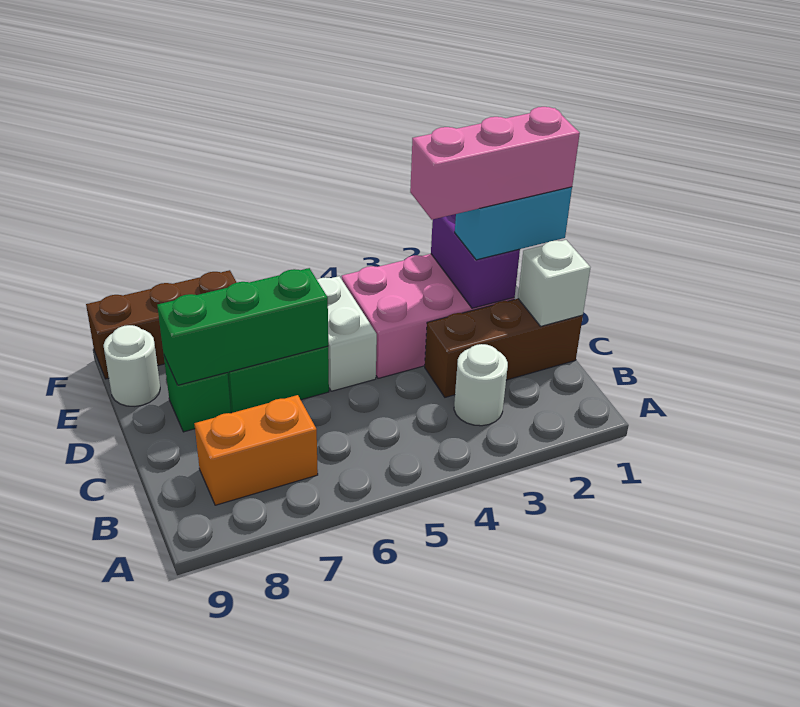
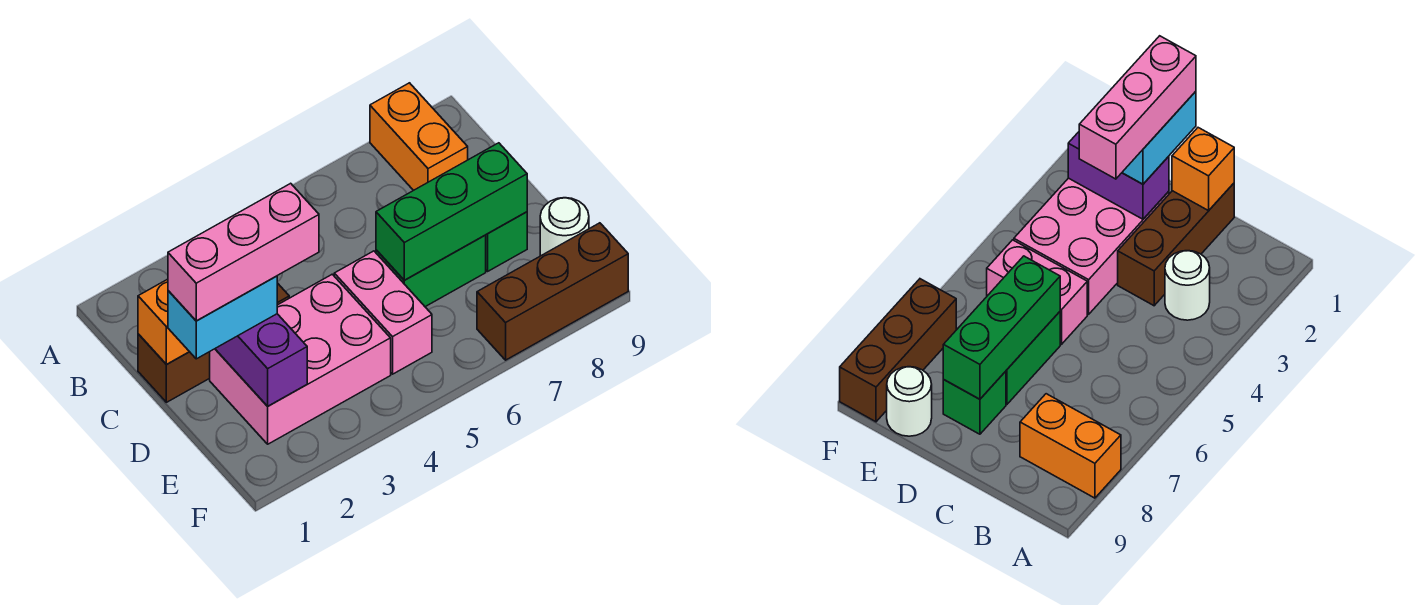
orange 1x2 brick [194,395,318,505] -> orange 1x2 brick turned to [370,83,468,190]
white 1x1 brick [518,240,590,326] -> orange 1x1 brick [138,279,189,365]
white 1x2 brick [317,276,377,391] -> pink 1x2 brick [334,251,432,374]

